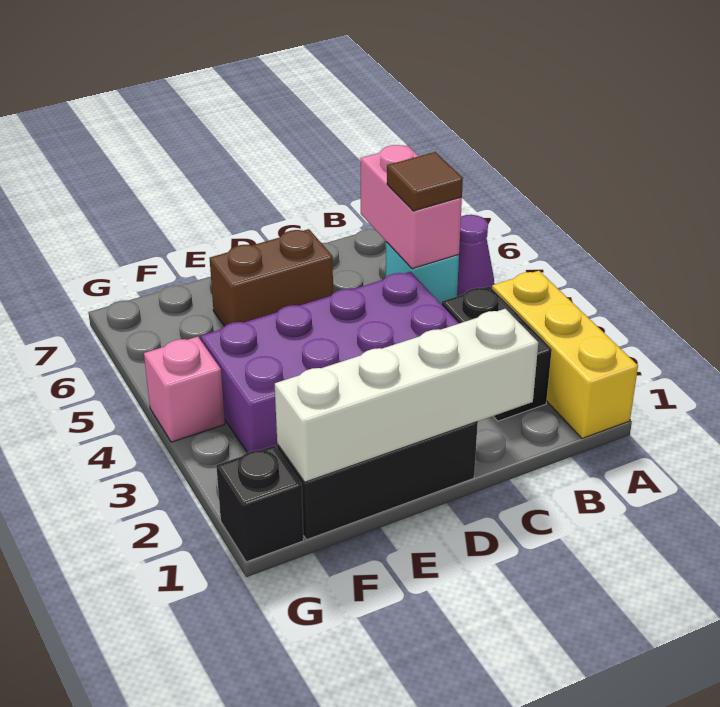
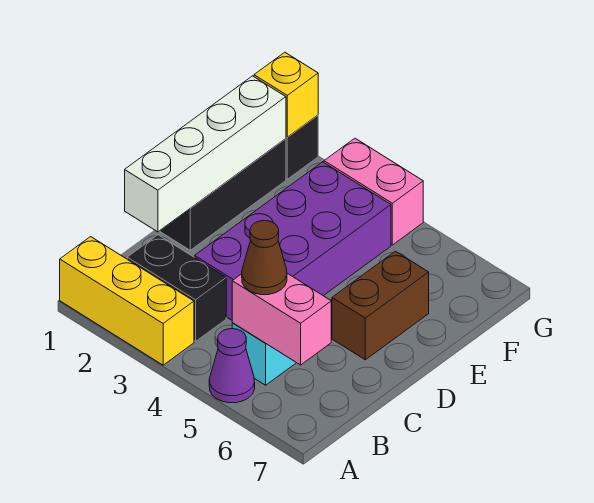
brown 1x1 tile [387,152,463,211] -> brown 1x1 cone [242,221,287,295]
none -> yellow 1x1 brick [254,52,318,137]
pink 1x1 brick [144,337,225,442] -> pink 1x2 brick [324,138,423,245]

